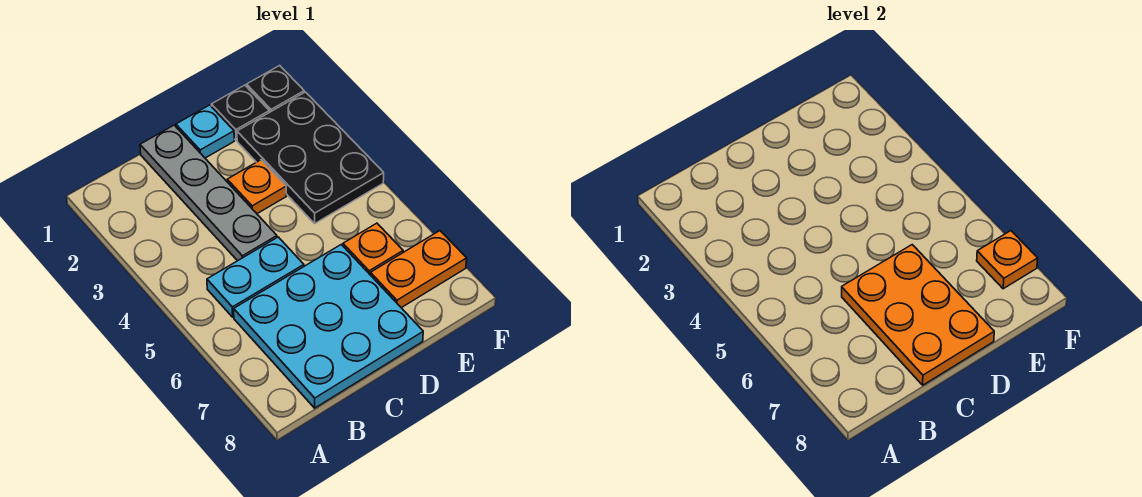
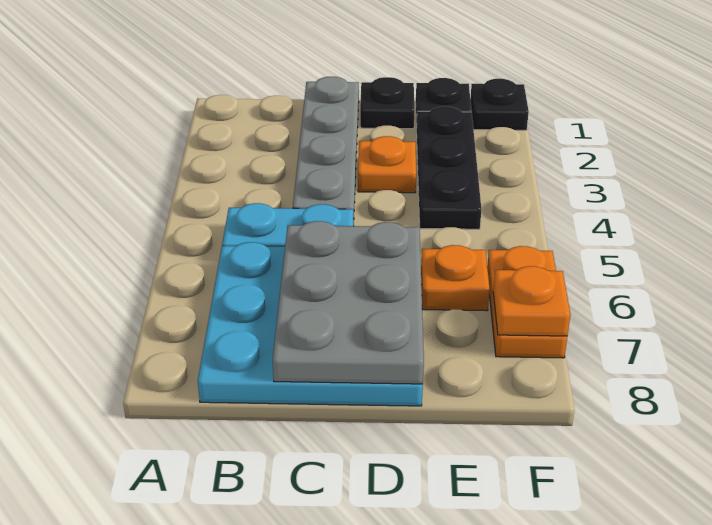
orange 2x3 plate [842,245,994,385] -> grey 2x3 plate [273,221,424,384]
cyan 1x1 plate [176,105,234,158] -> black 1x1 plate [360,77,415,129]
black 2x3 plate [237,92,384,223] -> black 1x3 plate [417,106,481,229]
orange 1x2 plate [370,231,467,308] -> orange 1x2 plate turned to [487,246,567,358]

